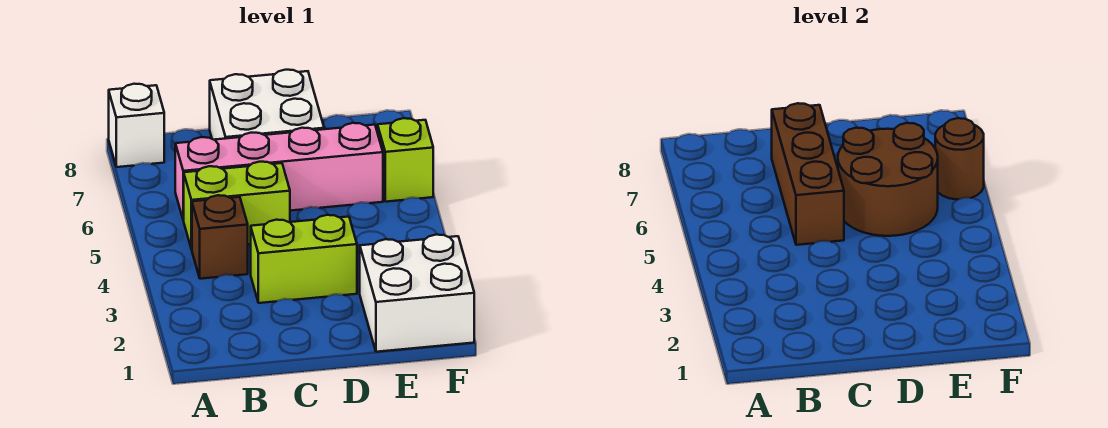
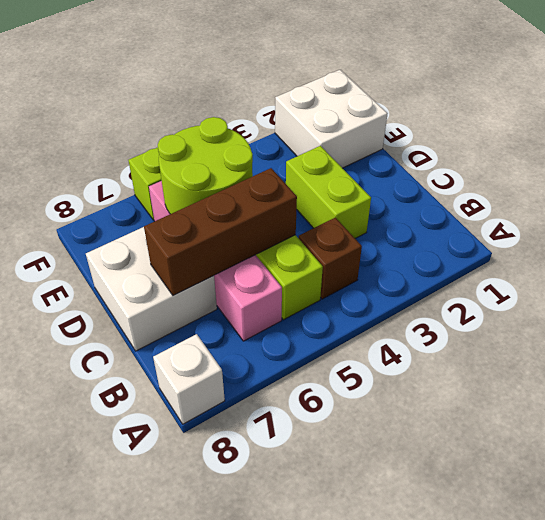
brown 2x2 round brick [838,123,938,236] -> lime 2x2 round brick [158,117,253,214]
brown 1x1 round brick [935,118,984,199] -> none

